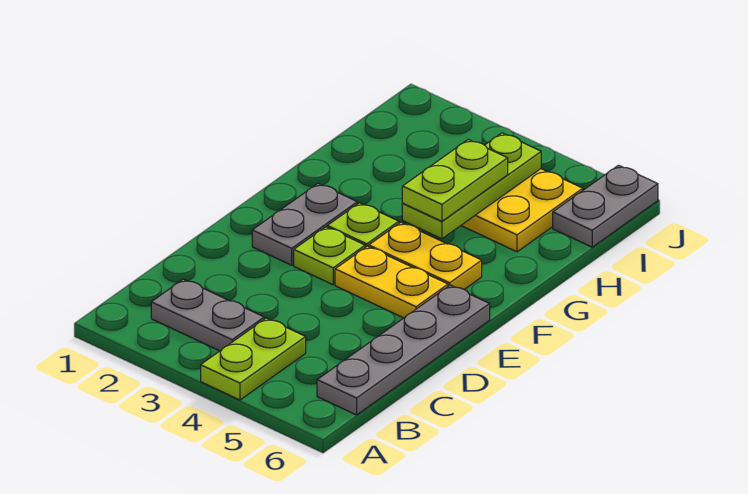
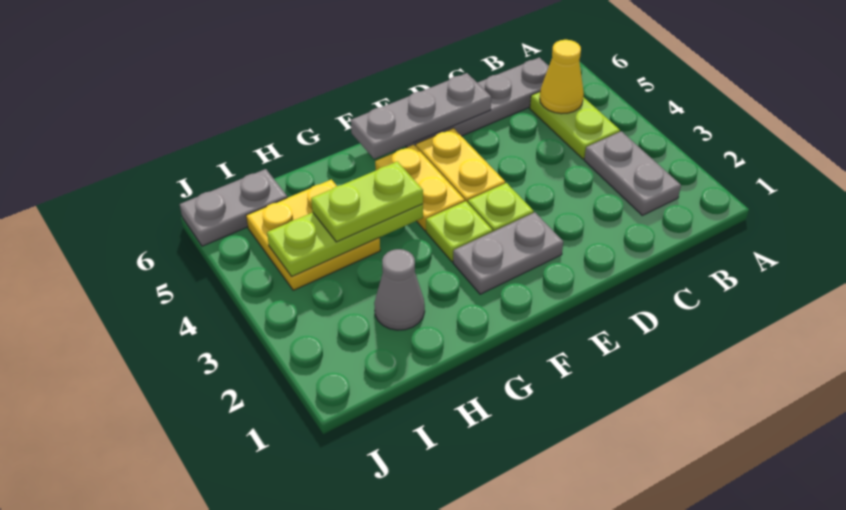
lime 1x2 plate [201,318,306,400] -> lime 1x2 plate turned to [530,92,620,159]
none -> yellow 1x1 cone [540,40,584,114]
none -> grey 1x3 plate [351,73,491,159]
none -> grey 1x1 cone [374,249,425,330]

